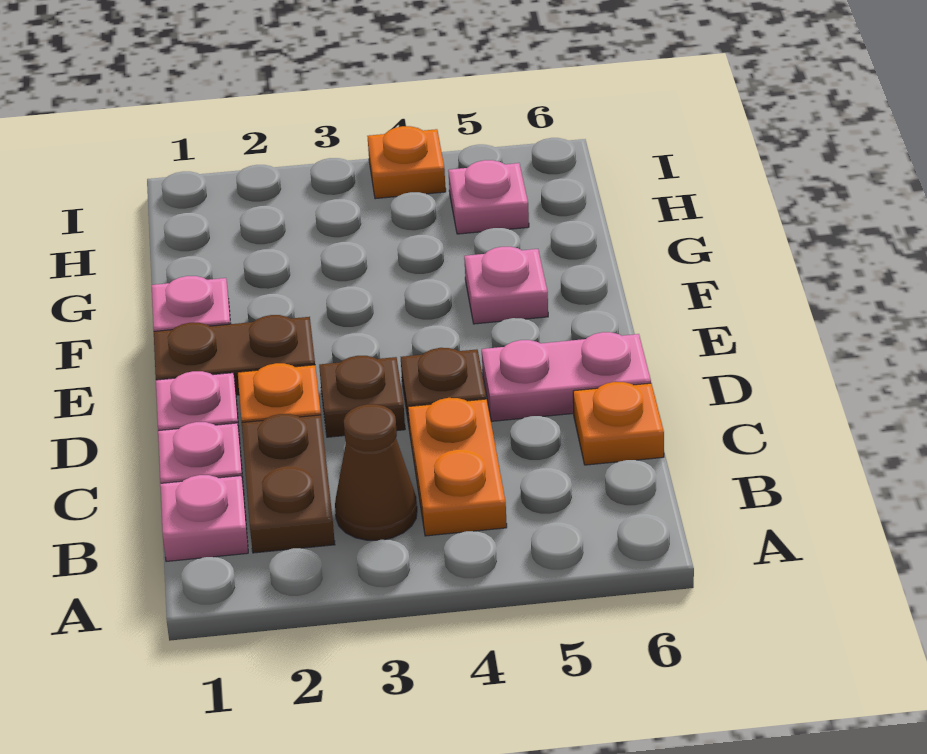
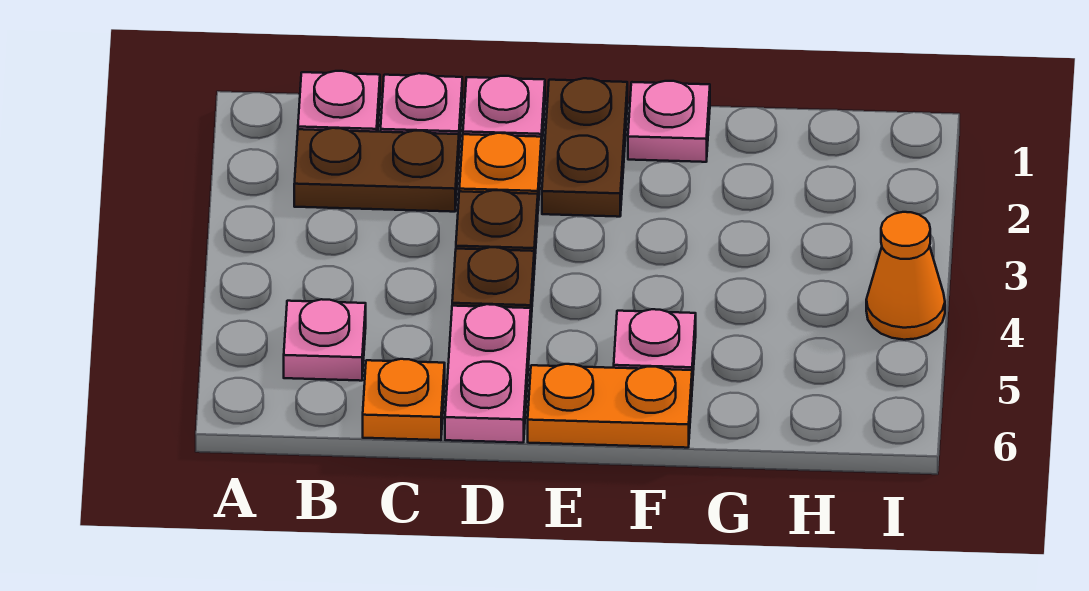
brown 1x1 cone [335,404,417,540] -> none
orange 1x2 plate [408,398,507,536] -> orange 1x2 plate moved to [528,364,692,448]
pink 1x1 plate [448,160,529,234] -> pink 1x1 plate moved to [284,299,366,381]
orange 1x1 plate [368,126,446,199] -> orange 1x1 cone [866,212,945,340]

